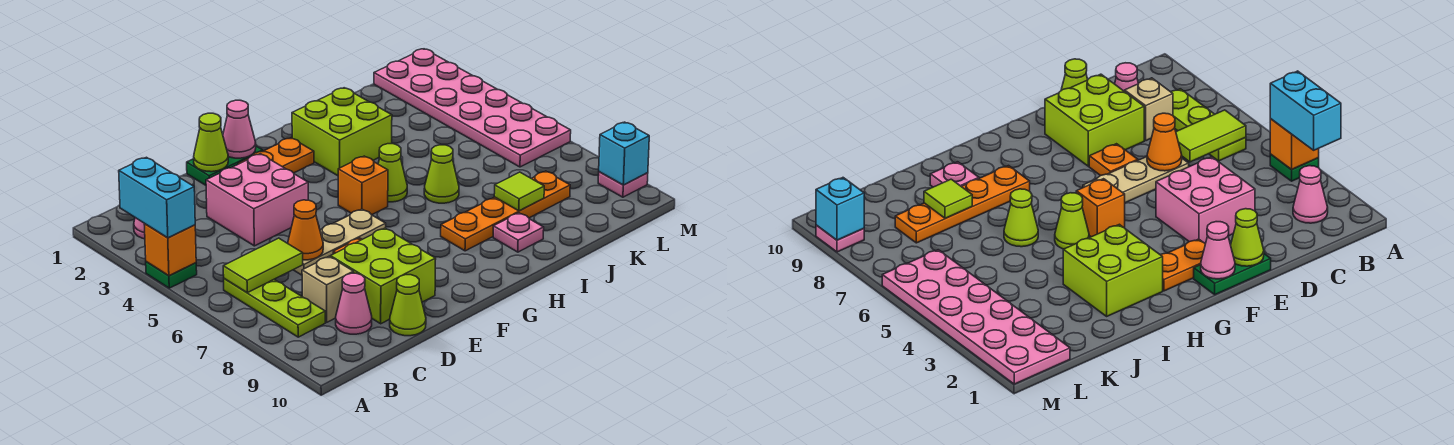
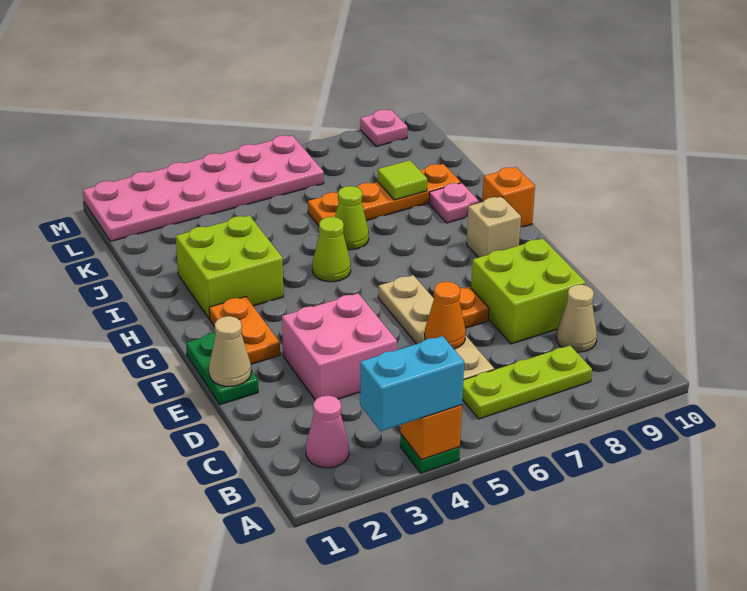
lime 1x2 tile [223,238,303,293] -> none
tan 1x1 brick [302,257,354,322] -> tan 1x1 brick moved to [467,197,521,258]
pink 1x1 cone [336,273,372,334] -> tan 1x1 cone [556,285,597,352]
tan 1x3 plate [294,209,386,275] -> tan 1x4 plate [378,275,494,380]
lime 1x1 cone [390,275,426,336] -> none
lime 1x1 cone [194,113,228,172] -> tan 1x1 cone [209,316,251,386]
pink 1x1 cone [223,100,256,158] -> none
orange 1x1 brick [338,156,388,215] -> orange 1x1 brick moved to [482,167,535,227]
orange 1x4 plate [441,171,570,251] -> orange 1x4 plate turned to [308,164,461,226]
cyan 1x1 brick [599,122,649,185] -> none

